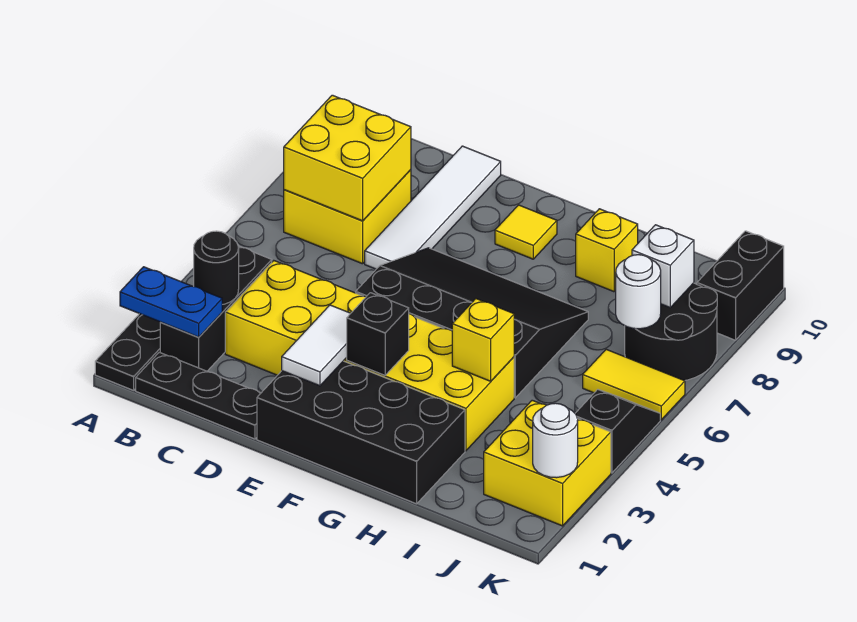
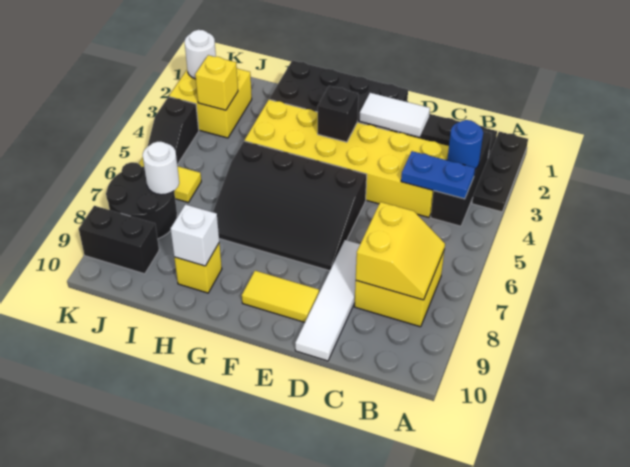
blue 1x2 plate [120,267,222,337] -> blue 1x2 plate moved to [401,151,475,199]
black 1x1 round brick [194,231,239,305] -> blue 1x1 round brick [447,120,483,169]
yellow 2x2 brick [284,95,411,221] -> yellow 2x2 slope [356,202,445,300]
white 1x2 tile [282,305,351,386] -> white 1x2 tile turned to [359,93,430,137]
yellow 1x1 tile [495,205,557,259] -> yellow 1x2 tile [242,271,319,322]
yellow 1x1 brick [452,299,514,381] -> yellow 1x1 brick moved to [195,55,238,110]
white 1x1 brick [632,225,694,307] -> white 1x1 brick moved to [171,204,219,266]
black 1x2 brick [697,231,784,340] -> black 1x2 brick turned to [79,206,159,274]

